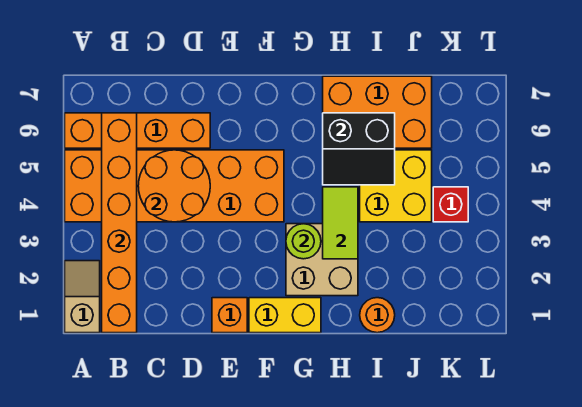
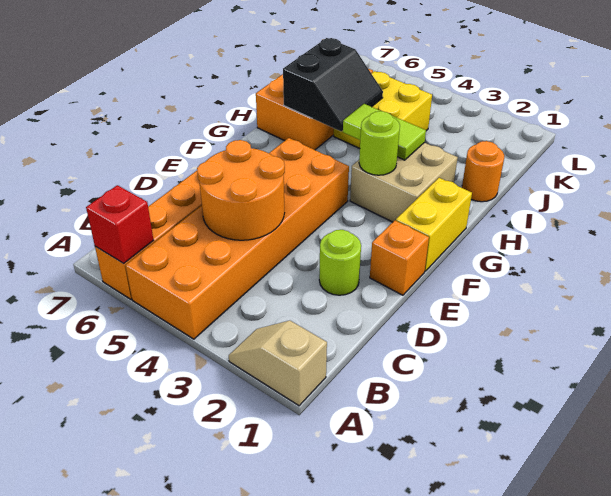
orange 1x6 brick [102,113,137,333] -> none
none -> lime 1x1 round brick [319,230,361,295]
red 1x1 brick [433,187,468,222] -> red 1x1 brick moved to [86,185,154,263]

